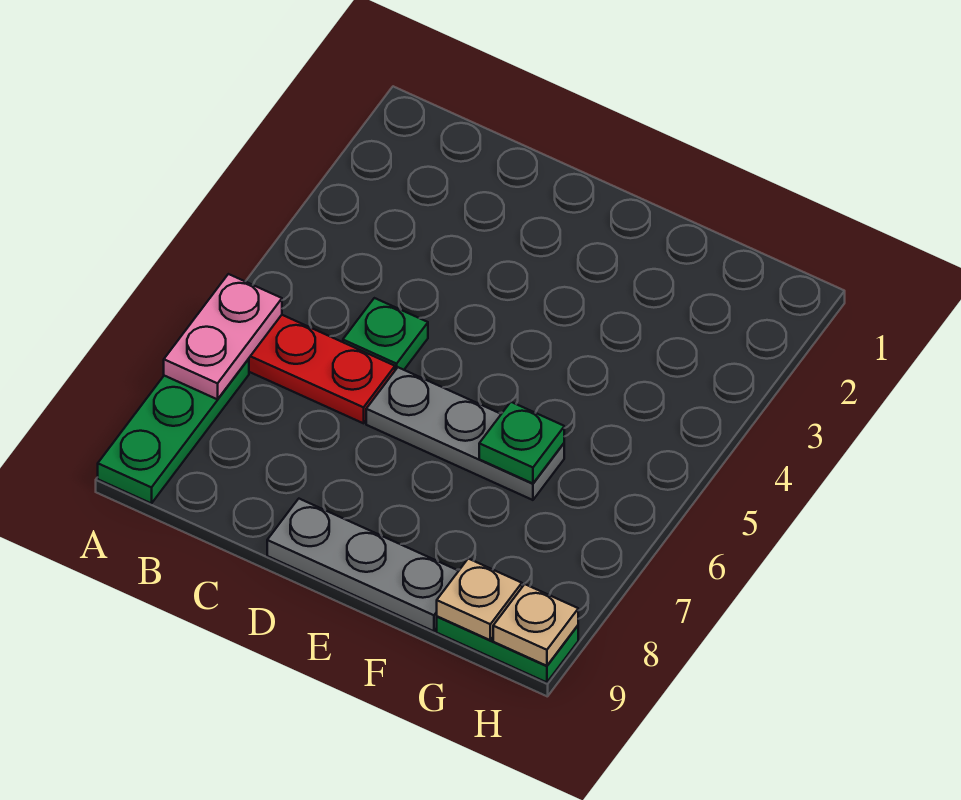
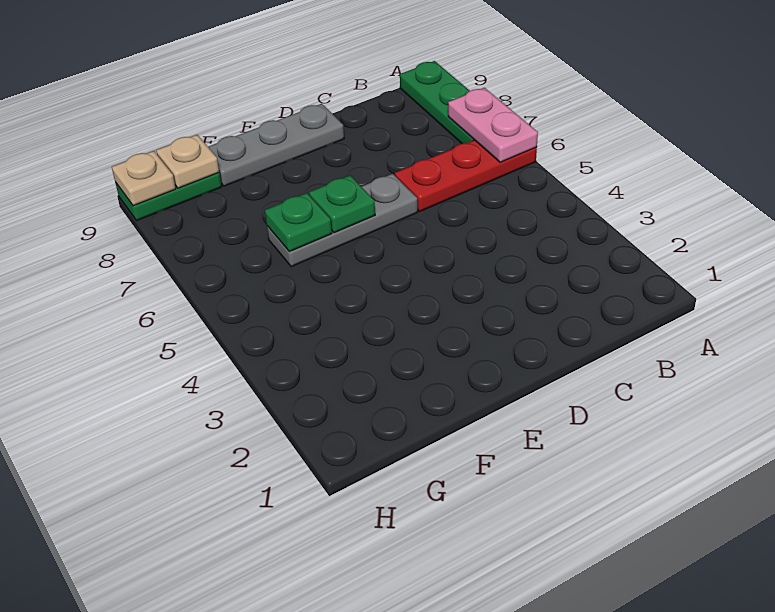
green 1x1 plate [343,298,428,370] -> green 1x1 plate moved to [309,176,375,233]

